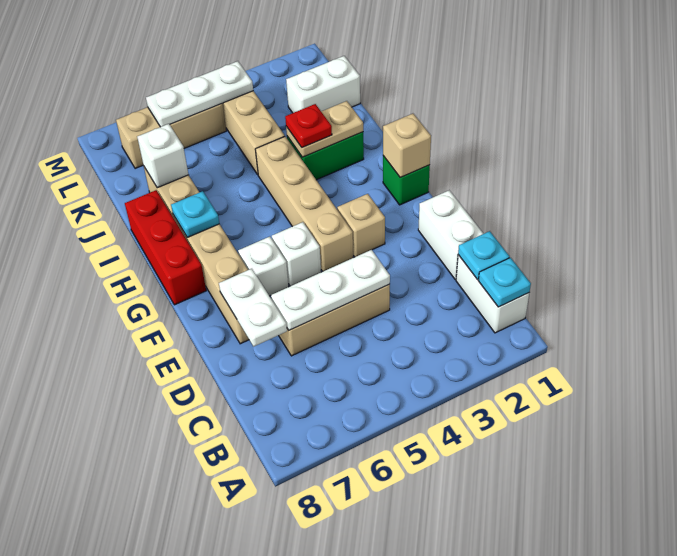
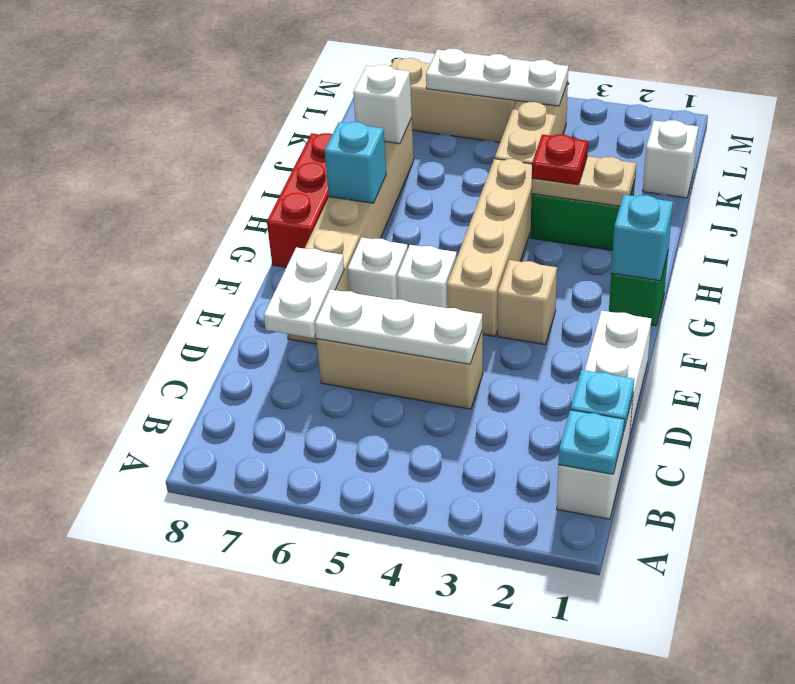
tan 1x1 brick [383,114,431,178] -> cyan 1x1 brick [611,195,673,281]
cyan 1x1 plate [171,191,219,237] -> cyan 1x1 brick [325,122,386,203]
white 1x2 brick [286,56,360,113] -> white 1x1 brick [643,120,698,198]

